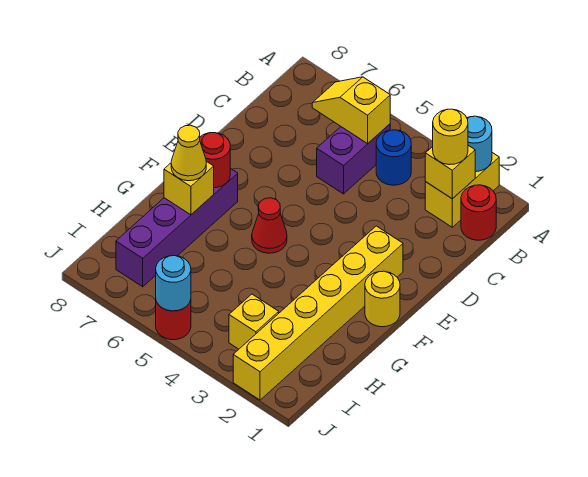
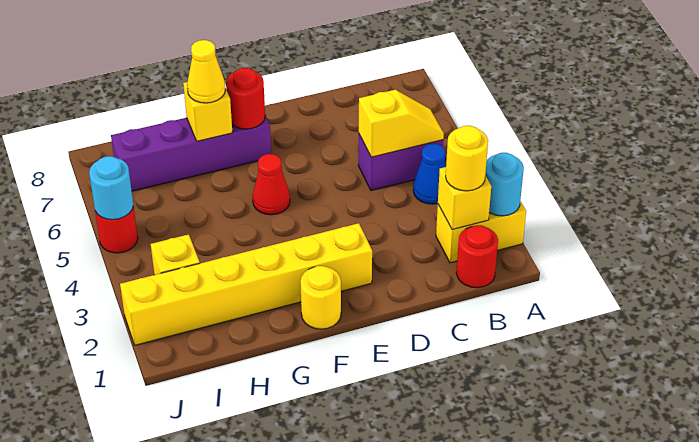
blue 1x1 round brick [376,130,411,185] -> blue 1x1 cone [413,144,446,204]
yellow 1x2 slope [312,77,390,144] -> yellow 1x2 slope turned to [359,90,444,157]

